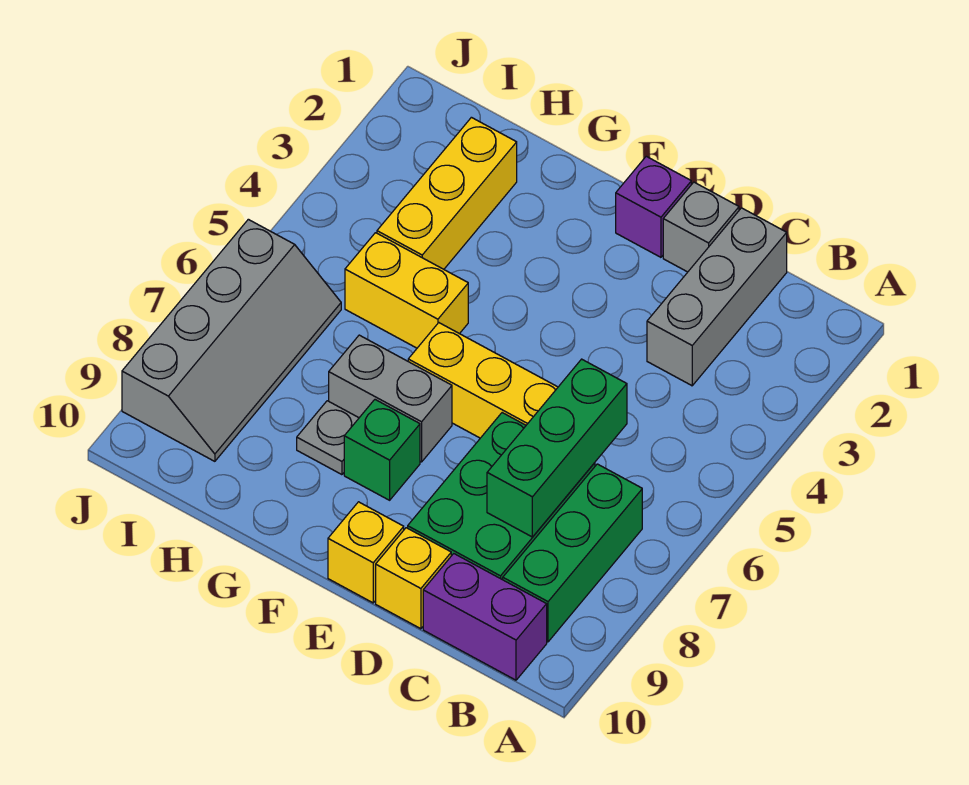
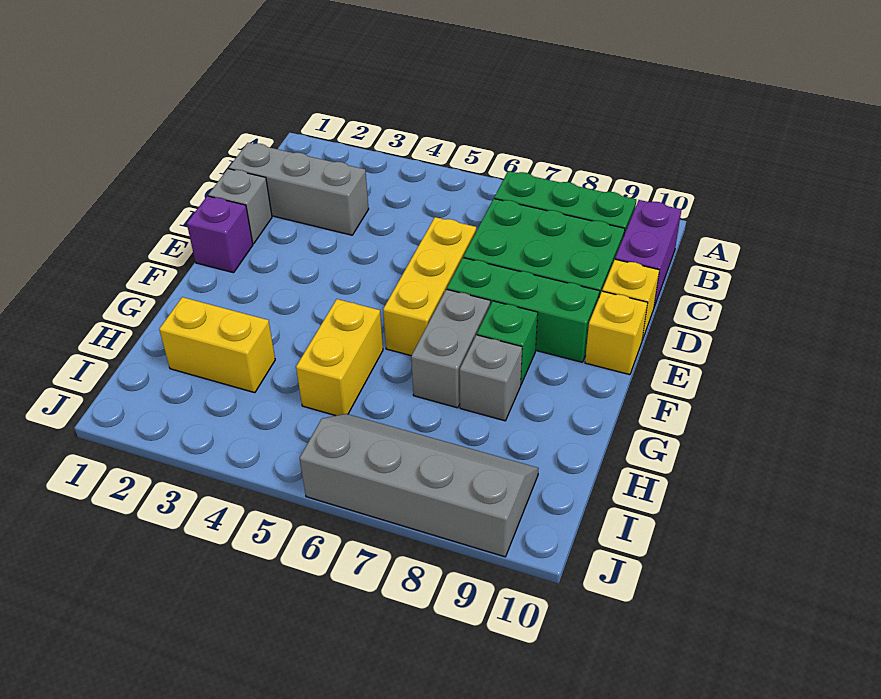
green 1x3 brick [487,359,627,537] -> green 1x3 brick moved to [447,258,599,362]
grey 1x1 plate [297,401,359,475] -> grey 1x1 brick [460,335,522,421]
yellow 1x3 brick [377,117,517,269] -> yellow 1x2 brick [159,297,275,393]

